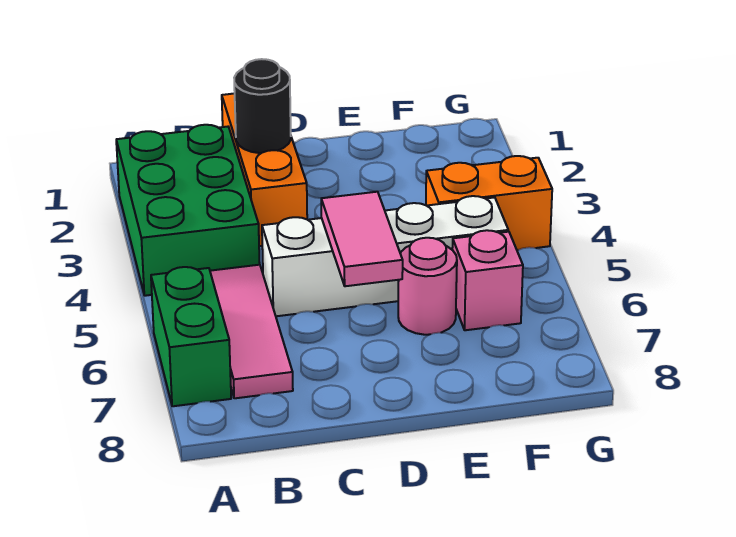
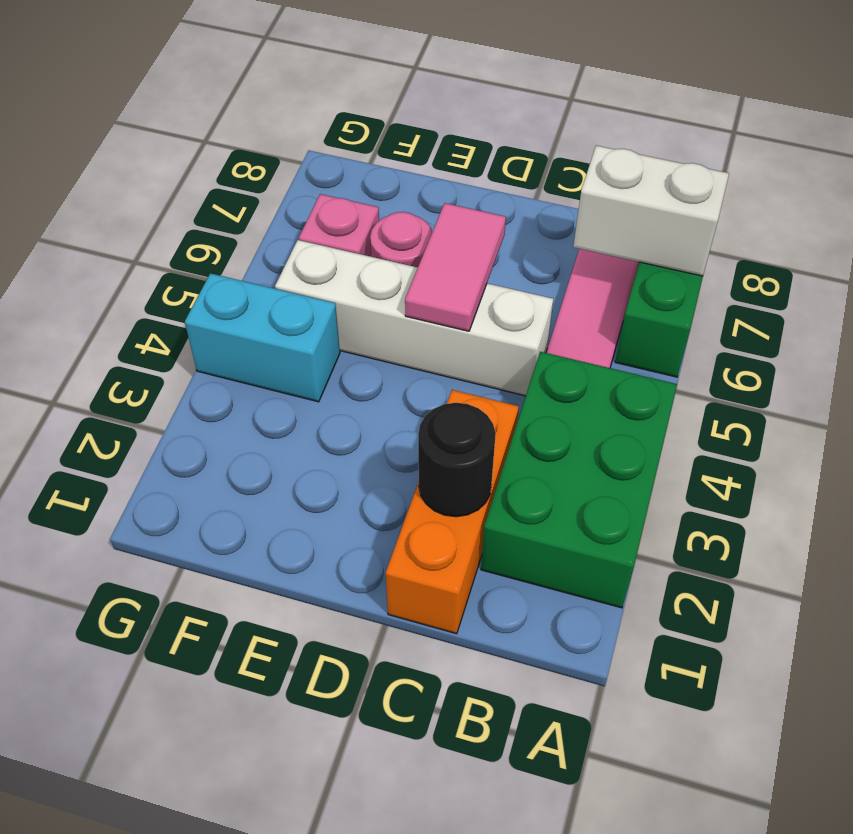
none -> white 1x2 brick [573,146,729,276]
orange 1x2 brick [426,156,552,250] -> cyan 1x2 brick [185,273,340,402]

